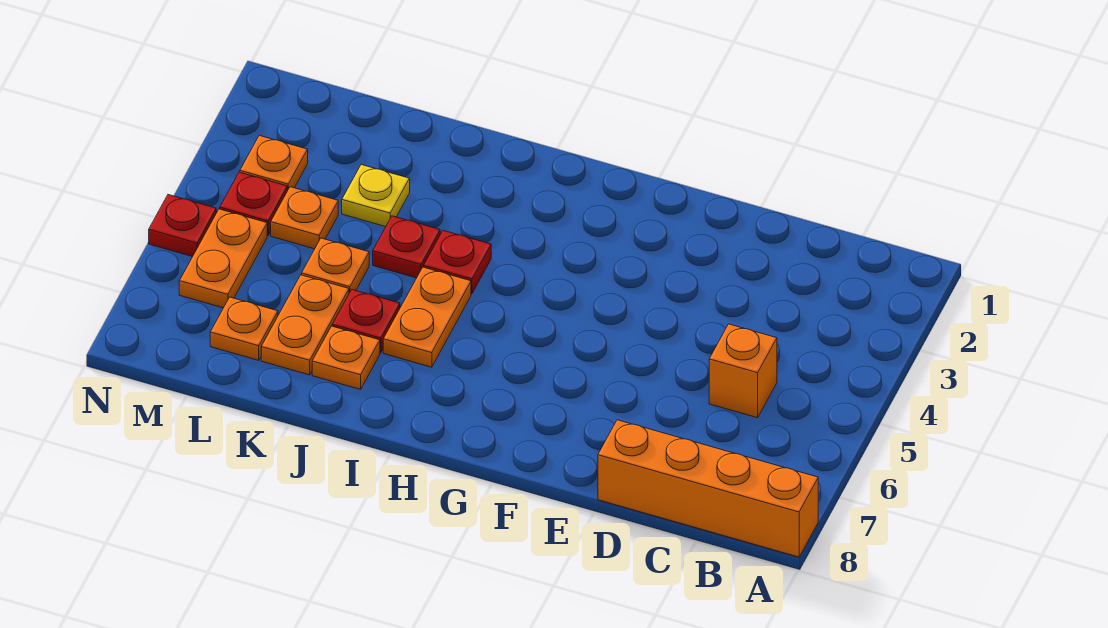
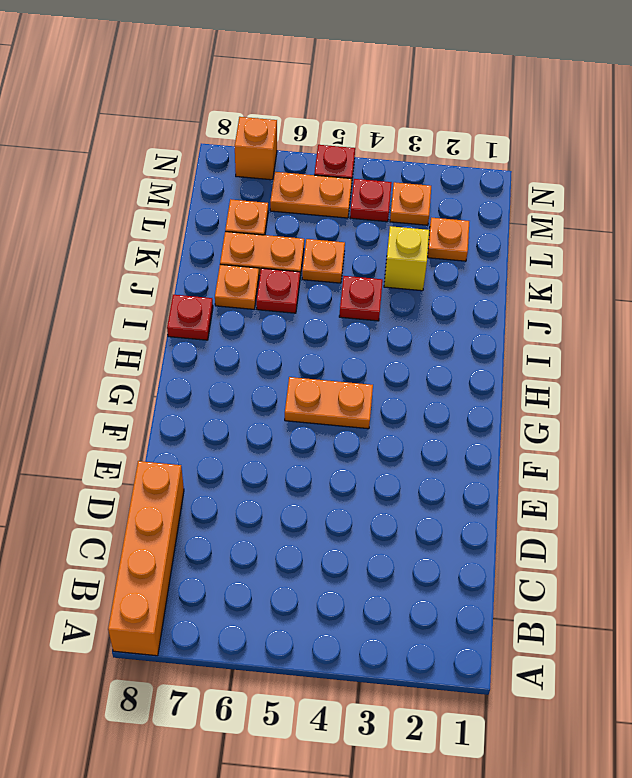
orange 1x1 brick [709,324,777,418] -> orange 1x1 brick moved to [235,117,277,180]
red 1x1 plate [424,230,491,294] -> red 1x1 plate moved to [167,295,213,340]
orange 1x2 plate [383,267,471,367] -> orange 1x2 plate moved to [285,377,373,429]
yellow 1x1 plate [342,165,410,227] -> yellow 1x1 brick [384,226,429,291]
orange 1x1 plate [271,187,338,249] -> orange 1x1 plate moved to [428,218,469,261]

